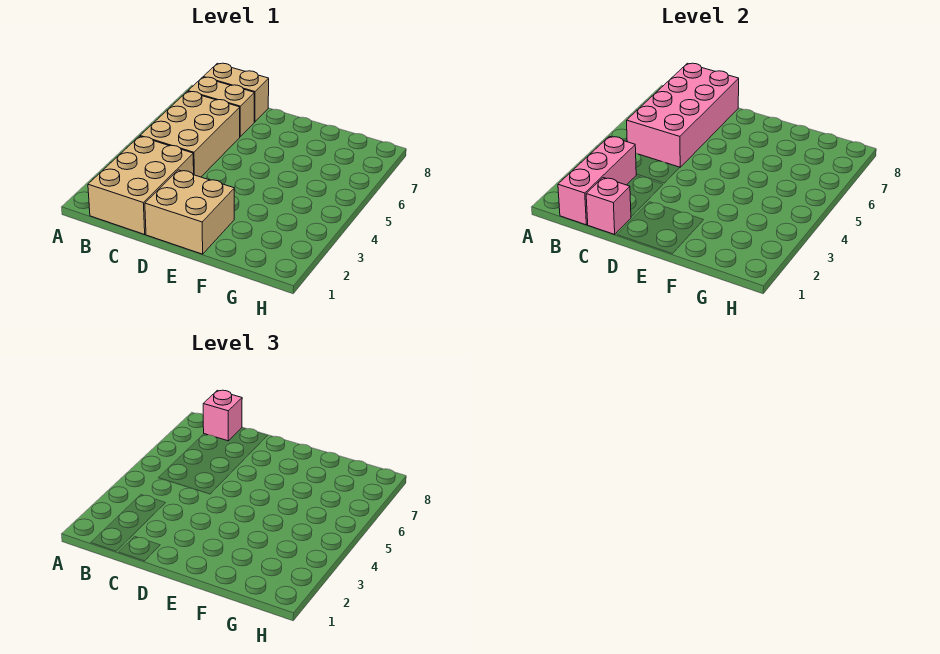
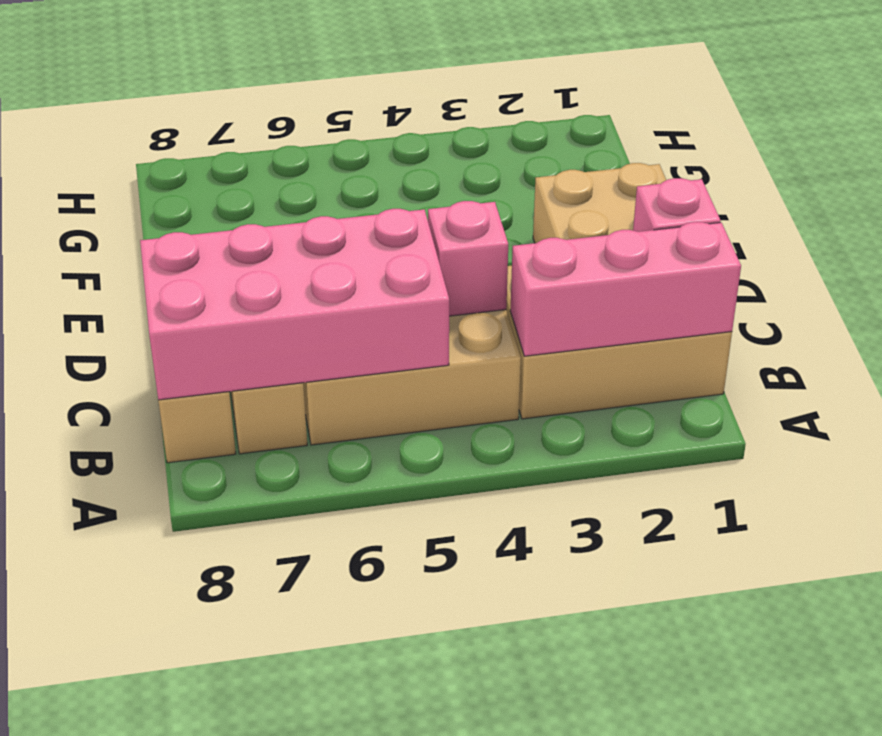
pink 1x1 brick [203,390,242,441] -> pink 1x1 brick moved to [428,201,508,316]

